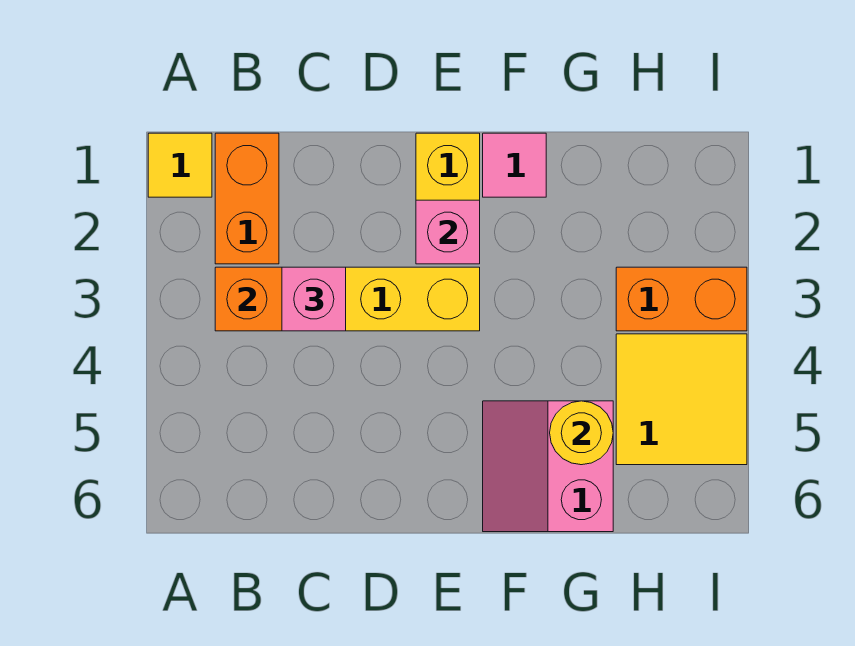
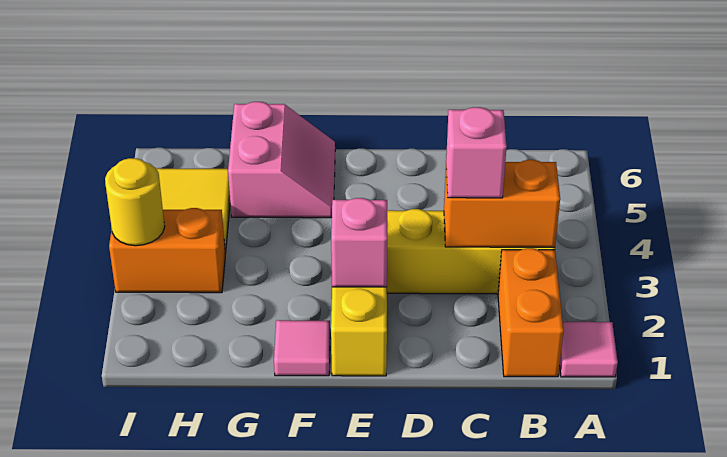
yellow 1x1 tile [148,133,212,197] -> pink 1x1 tile [560,322,618,377]
yellow 1x1 round brick [550,401,613,465] -> yellow 1x1 round brick moved to [105,158,165,246]

